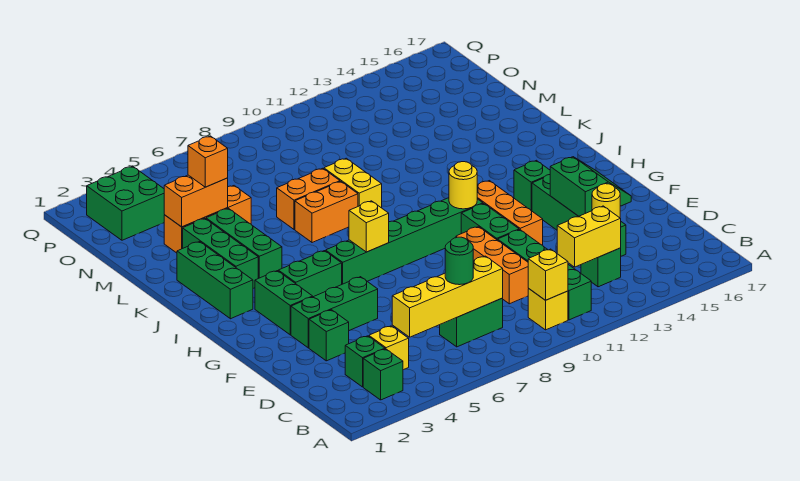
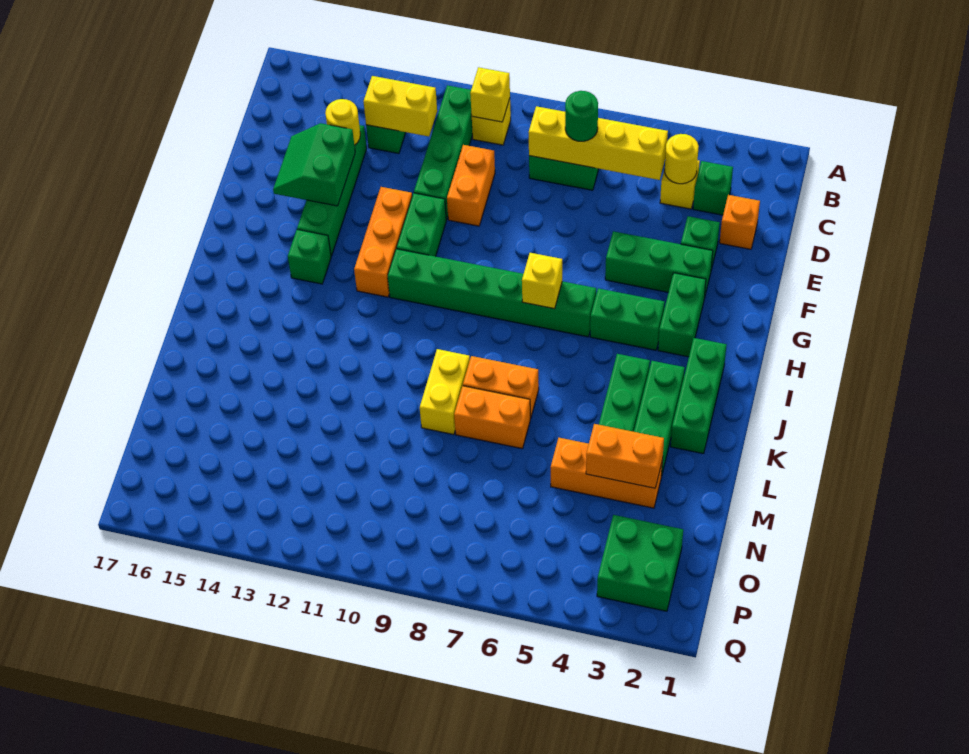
green 1x1 brick [363,349,403,400] -> none
orange 1x3 brick [456,227,529,304] -> orange 1x2 brick [447,145,495,226]
yellow 1x1 round brick [449,162,477,209] -> yellow 1x1 round brick moved to [665,134,699,184]
orange 1x1 brick [188,136,228,187] -> orange 1x1 brick moved to [720,195,760,249]

